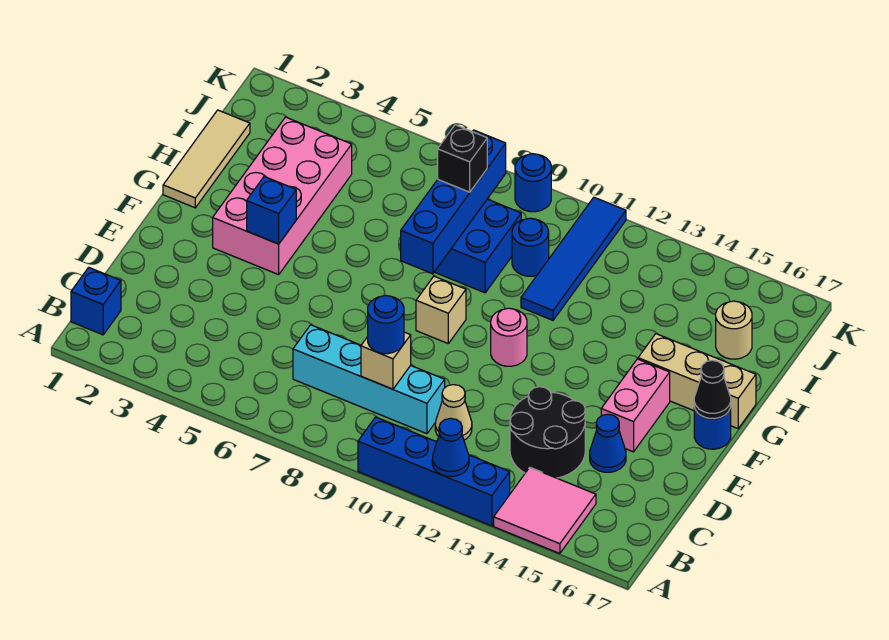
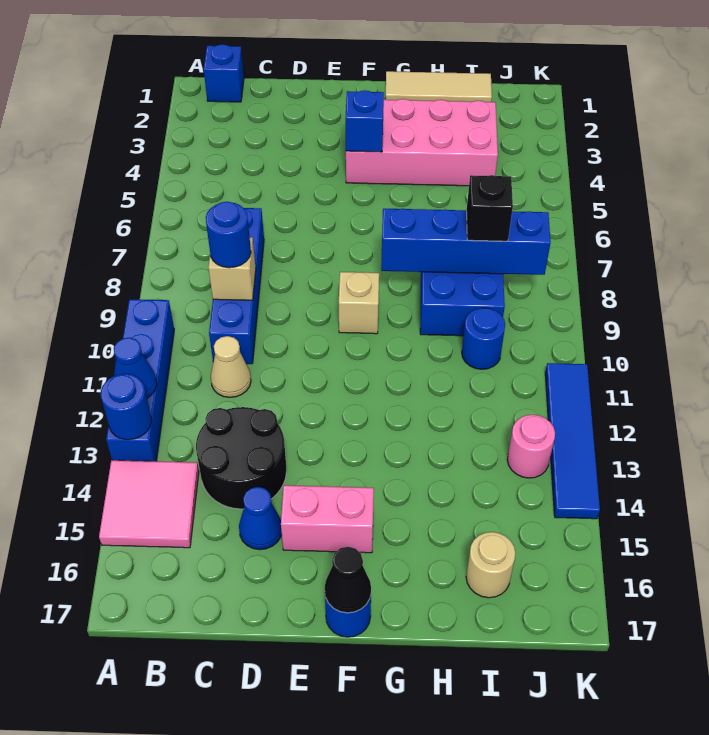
cyan 1x4 brick [293,325,445,434] -> blue 1x4 brick [209,208,264,364]
pink 1x1 round brick [491,308,527,366] -> pink 1x1 round brick moved to [507,415,555,478]
tan 1x3 brick [638,334,756,428] -> none
blue 1x4 tile [521,197,626,320] -> blue 1x4 tile turned to [545,363,600,519]
blue 1x1 round brick [515,154,551,212] -> blue 1x1 round brick moved to [101,374,151,440]

